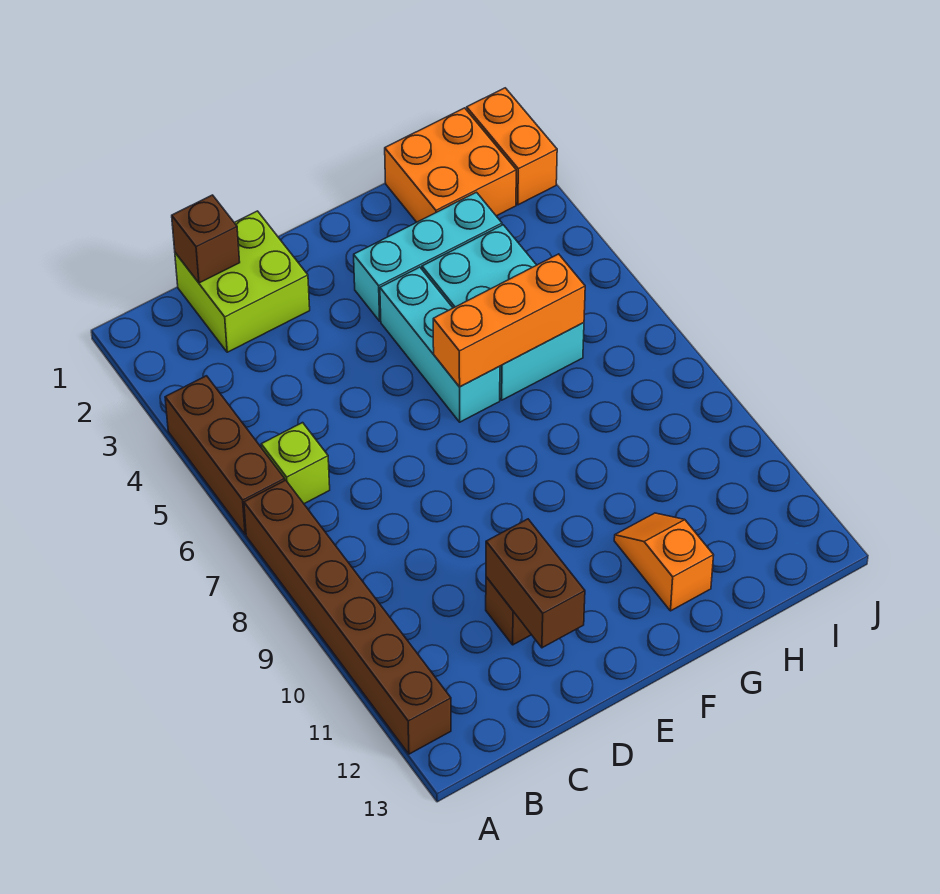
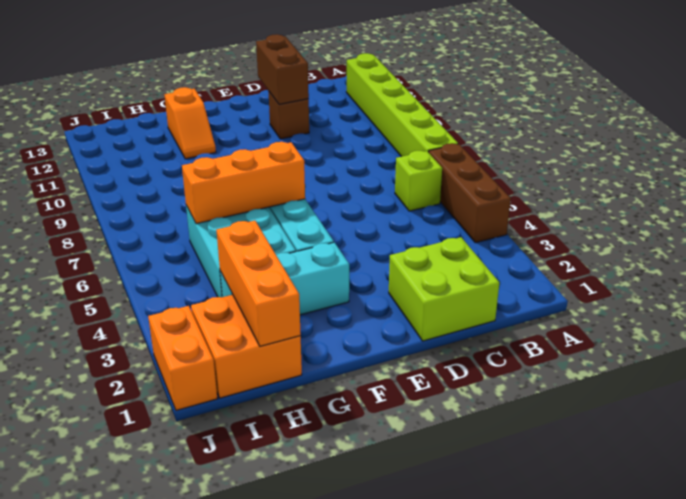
brown 1x6 brick [244,480,451,754] -> lime 1x6 brick [346,53,458,157]
brown 1x1 brick [172,195,240,283] -> none
none -> orange 1x3 brick [216,221,301,346]

